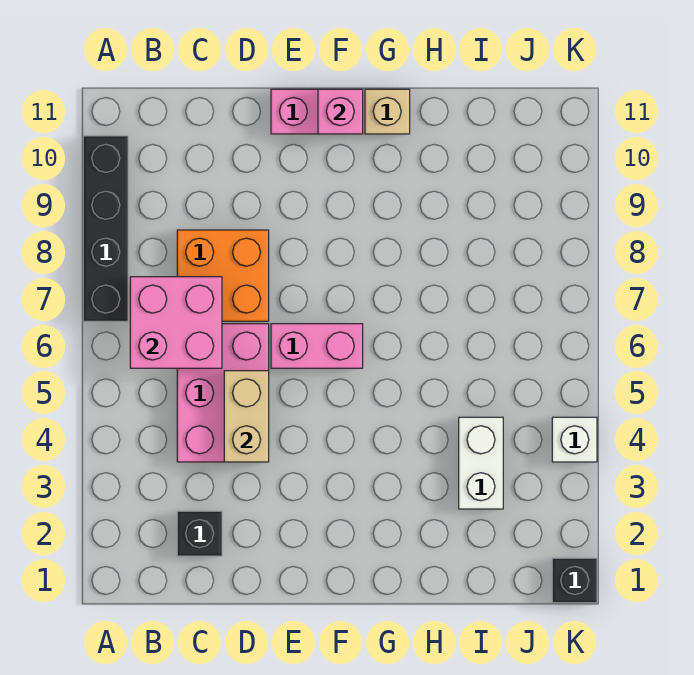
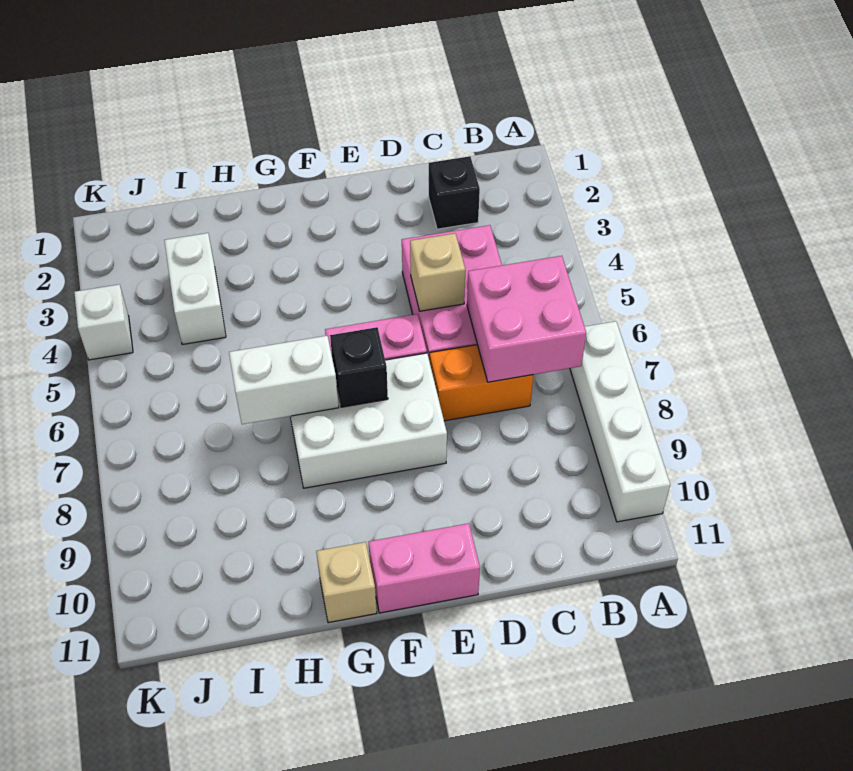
black 1x4 brick [83,136,128,321] -> white 1x4 brick [570,321,670,522]
orange 2x2 brick [177,230,269,321] -> orange 1x2 brick [430,345,533,421]
tan 1x2 brick [224,371,269,462] -> tan 1x1 brick [410,233,465,311]
none -> white 2x3 brick [290,353,447,488]
pink 1x1 brick [318,89,363,134] -> none
none -> white 1x2 brick [229,336,339,424]
black 1x1 brick [552,558,597,603] -> black 1x1 brick moved to [330,327,388,407]

